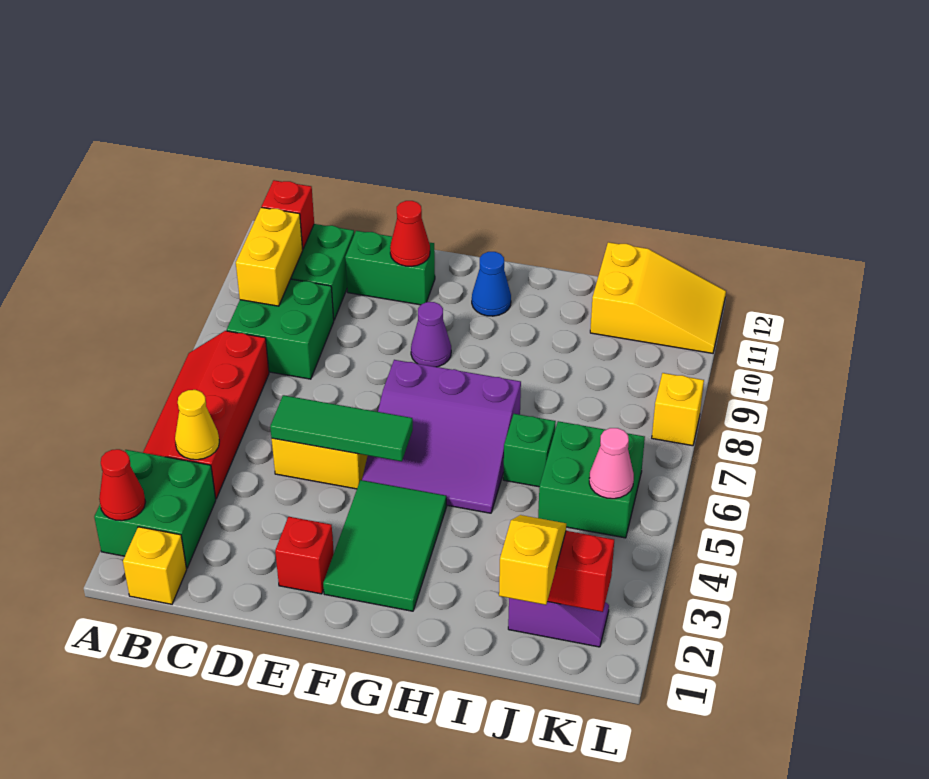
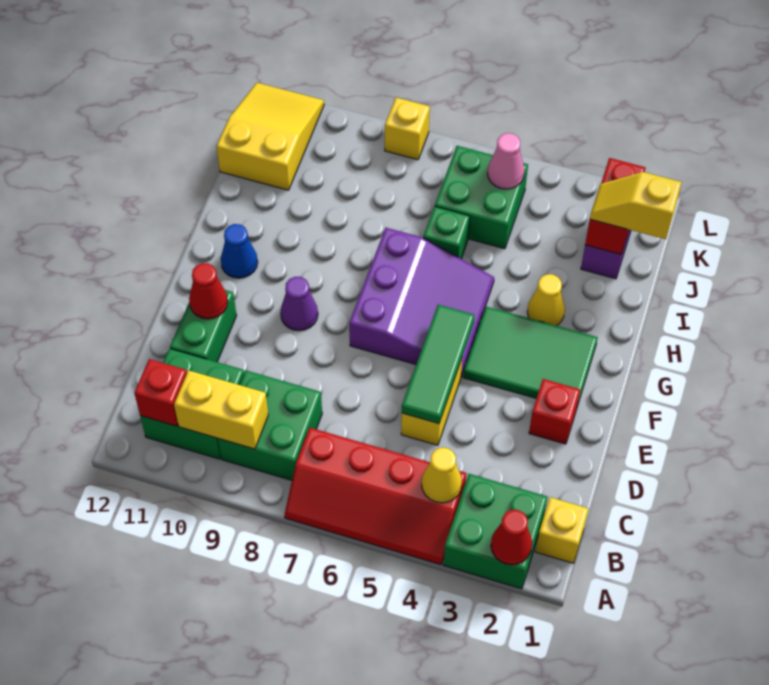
none -> yellow 1x1 cone [527,274,565,326]

